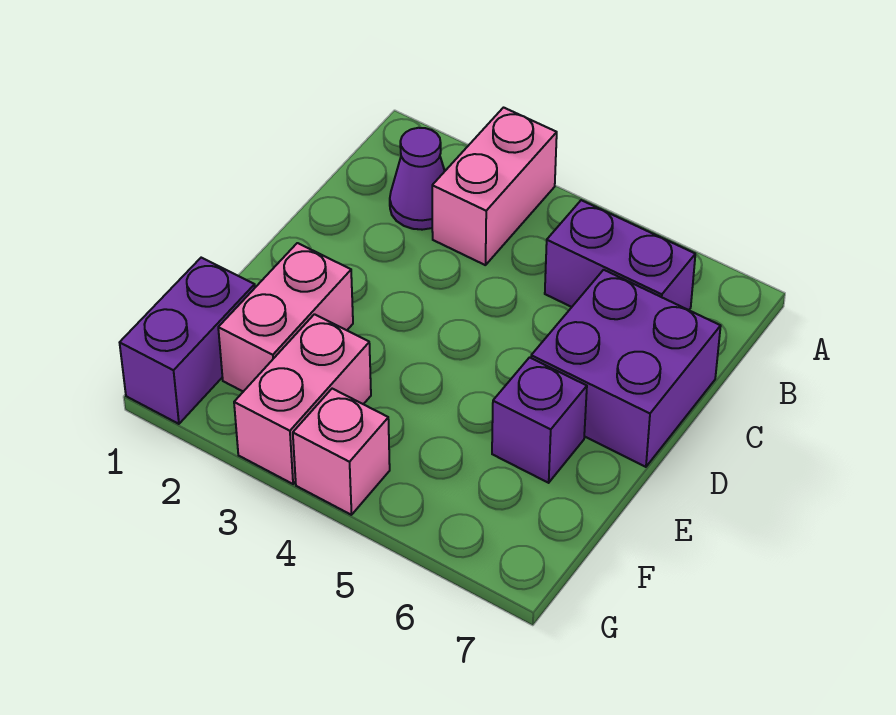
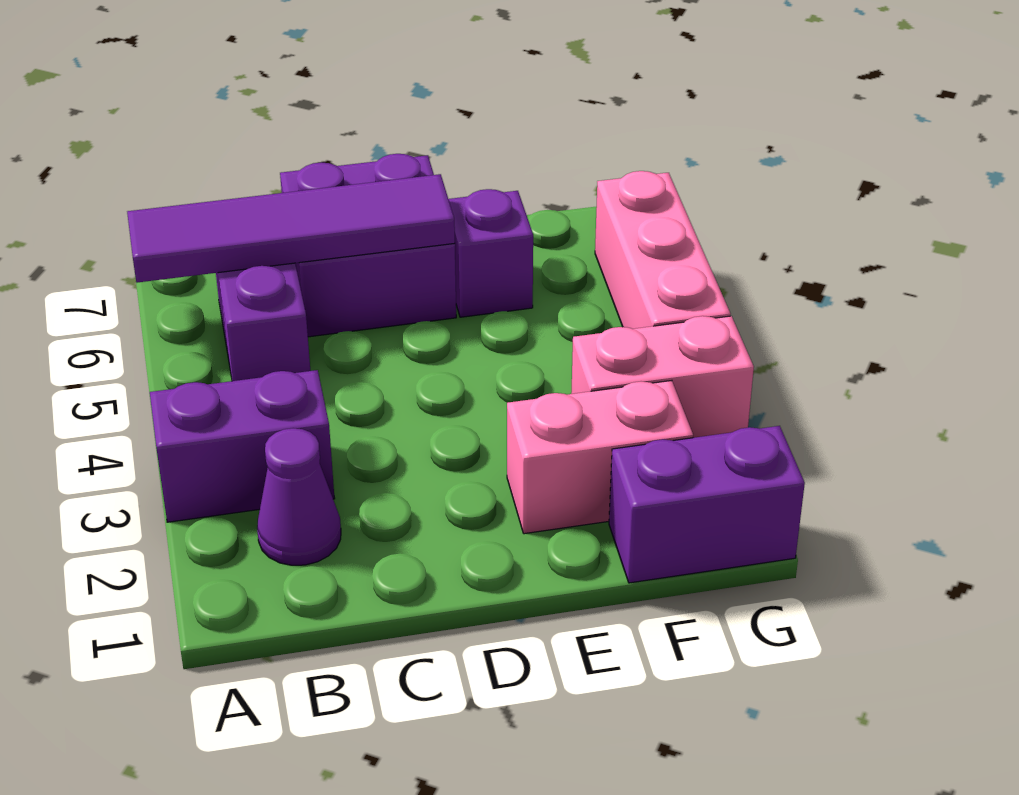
pink 1x2 brick [432,108,557,265] -> purple 1x2 brick [150,370,335,522]
none -> purple 1x4 tile [127,174,455,283]
pink 1x1 brick [293,389,390,515] -> pink 1x3 brick [595,171,730,329]

